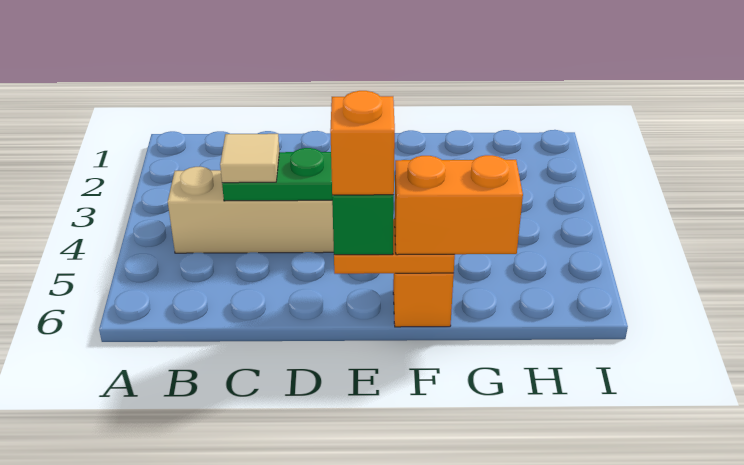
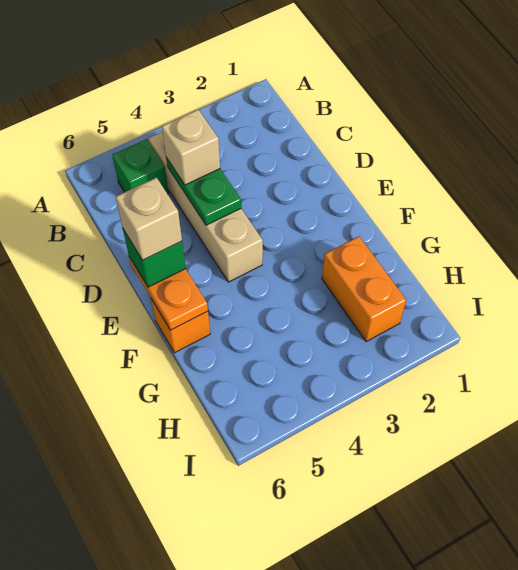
none -> green 1x1 brick [112,139,169,194]
tan 1x1 tile [220,134,279,183] -> tan 1x1 brick [162,110,220,185]
orange 1x1 brick [330,91,395,195] -> tan 1x1 brick [116,178,182,260]
orange 1x2 brick [394,155,523,255] -> orange 1x2 brick moved to [322,236,406,342]

